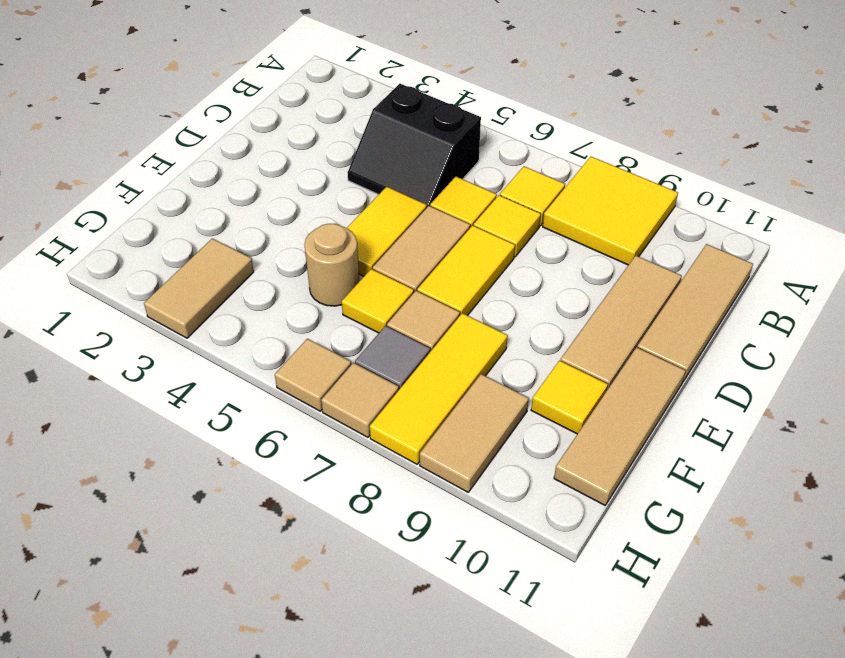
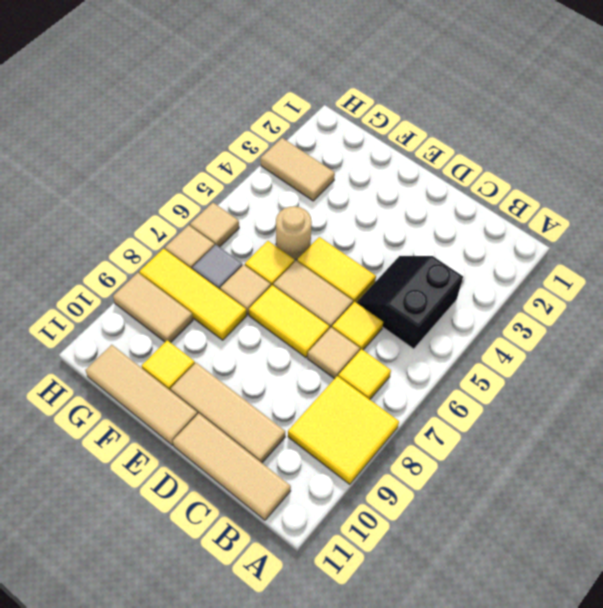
yellow 1x1 tile [474,195,541,257] -> tan 1x1 tile [308,327,360,379]

